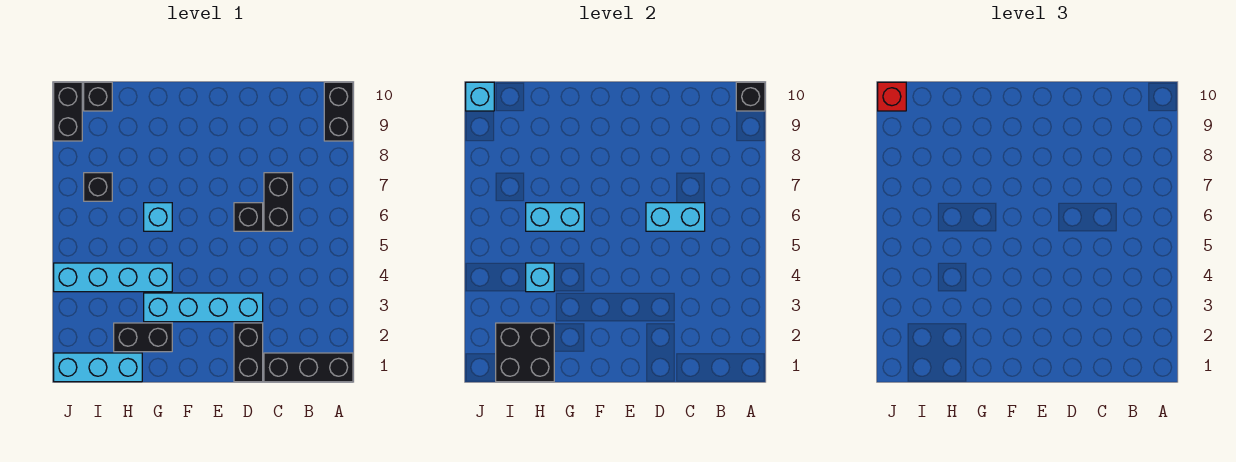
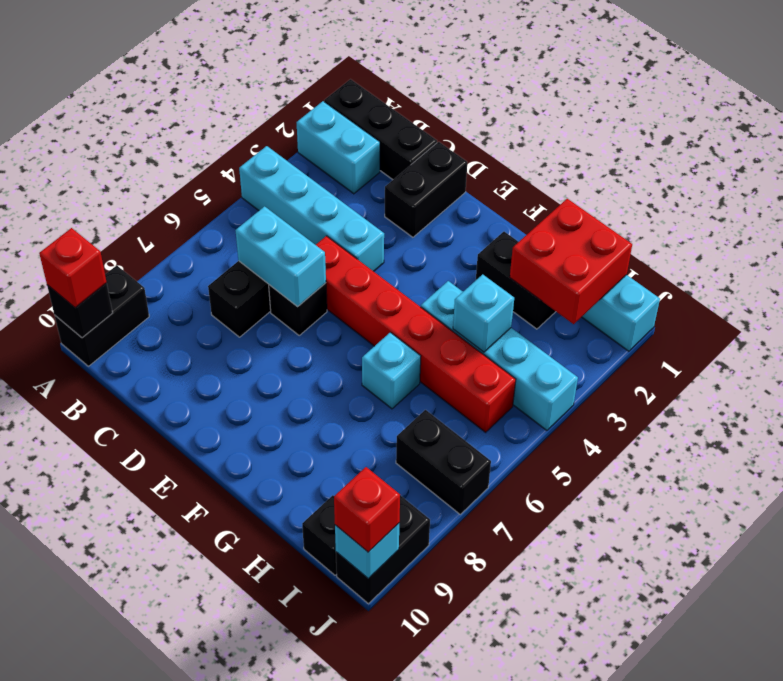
none -> red 1x1 brick [39,228,107,308]
cyan 1x4 brick [144,293,263,322] -> cyan 1x4 brick moved to [239,146,384,271]
none -> red 1x6 brick [316,236,516,432]
cyan 1x2 brick [526,203,584,231] -> cyan 1x2 brick moved to [297,101,380,194]
black 2x2 brick [496,323,554,382] -> red 2x2 brick [510,199,632,324]
black 1x1 brick [84,173,112,201] -> black 1x2 brick [396,410,491,514]

